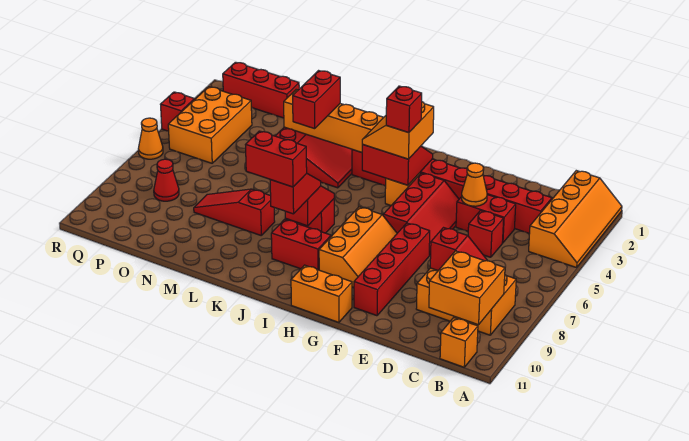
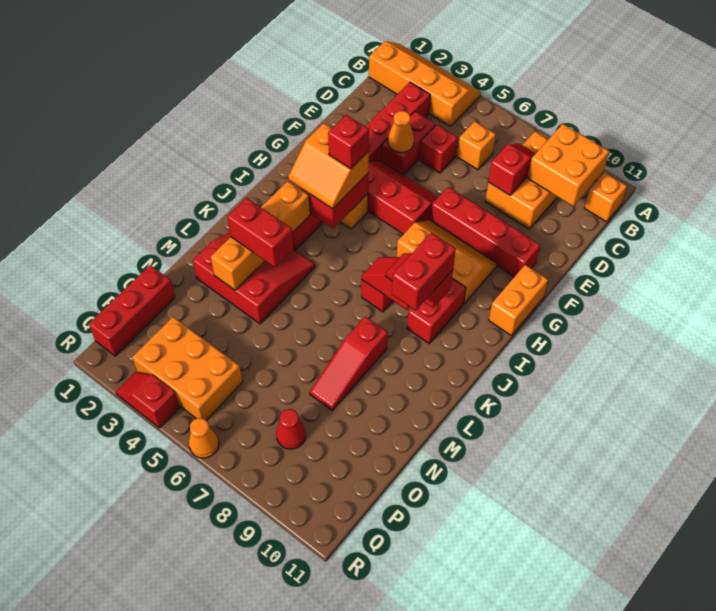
none -> orange 1x1 brick [457,121,496,170]

